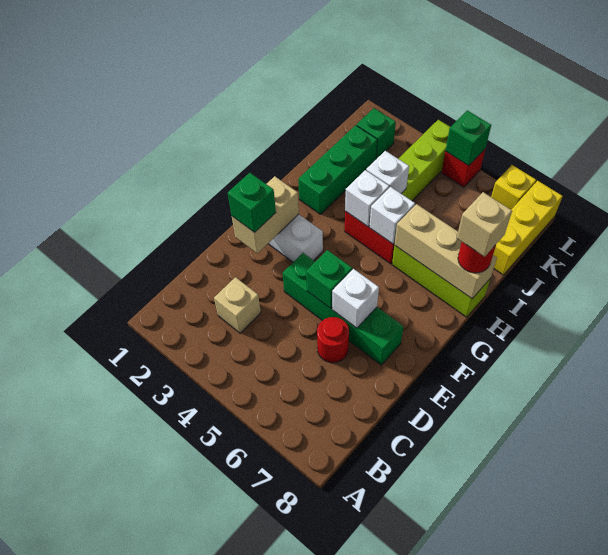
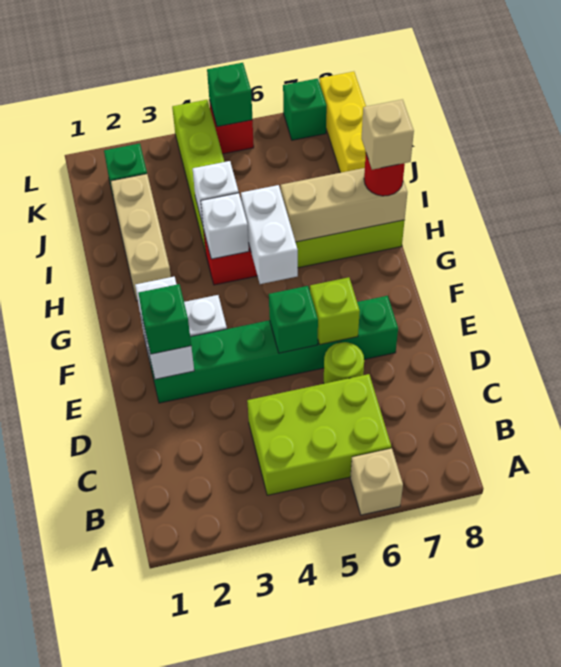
none -> lime 2x3 brick [247,374,391,495]
tan 1x1 brick [214,277,261,333] -> tan 1x1 brick moved to [350,448,403,515]
red 1x1 round brick [317,317,349,363] -> lime 1x1 round brick [324,342,364,384]
tan 1x2 brick [232,176,299,253] -> white 1x2 brick [135,277,194,379]
green 1x4 brick [283,253,403,365] -> green 1x6 brick [148,296,398,403]
white 1x1 brick [332,269,379,328] -> lime 1x1 brick [310,277,360,345]
green 1x3 brick [298,125,377,214] -> tan 1x3 brick [111,174,171,301]
white 1x1 brick [369,187,415,244] -> white 1x2 brick [241,185,298,284]
yellow 1x1 brick [491,165,536,209] -> green 1x1 brick [283,78,327,140]

